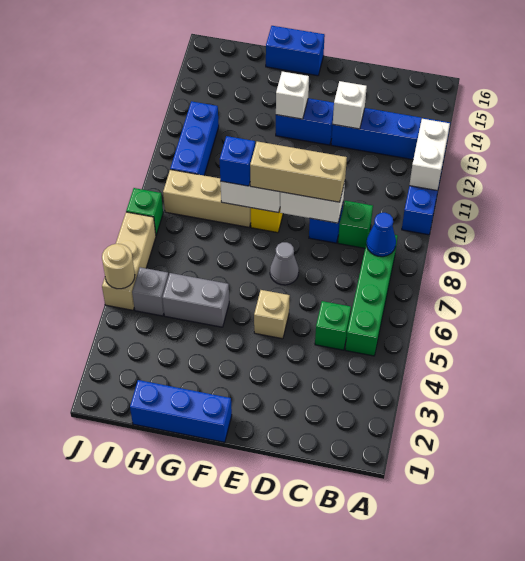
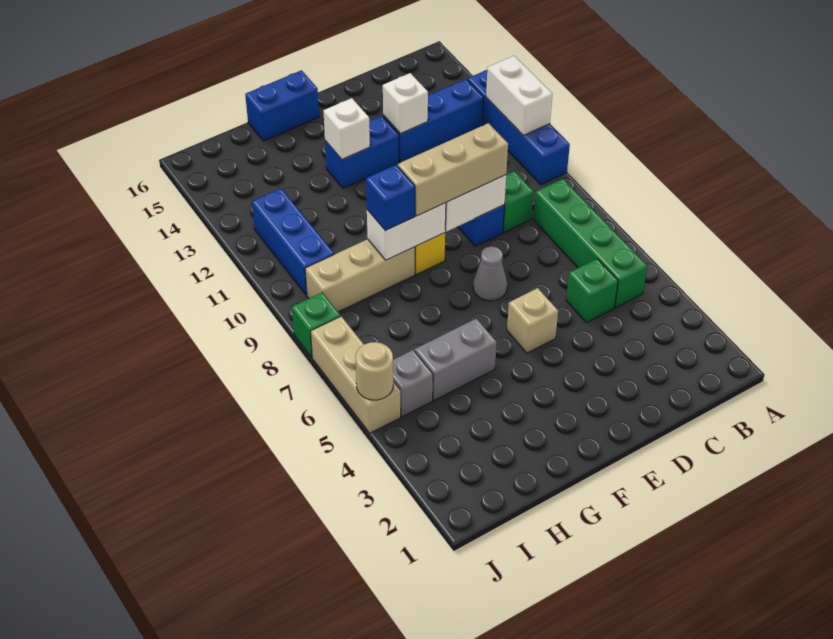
blue 1x1 cone [367,213,396,257] -> none
blue 1x3 brick [130,380,232,442] -> none

